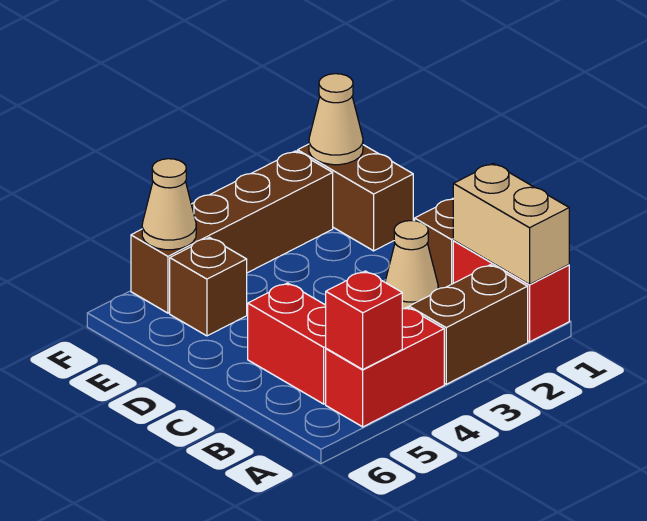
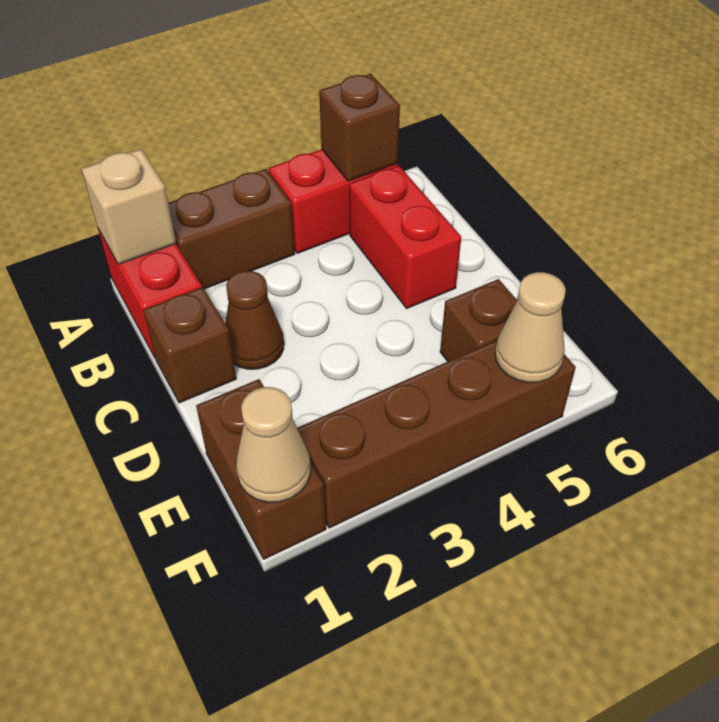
tan 1x2 brick [453,163,569,284] -> tan 1x1 brick [82,149,176,264]
red 1x1 brick [326,271,402,369] -> brown 1x1 brick [319,74,400,181]
tan 1x1 cone [385,221,438,309] -> brown 1x1 cone [225,271,284,369]

